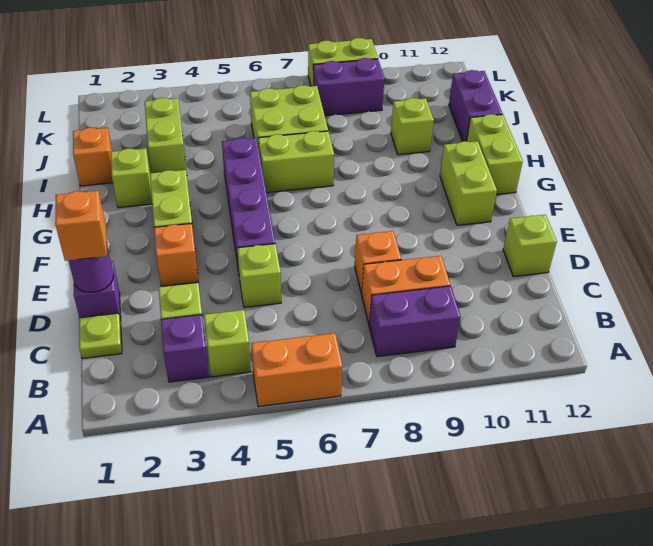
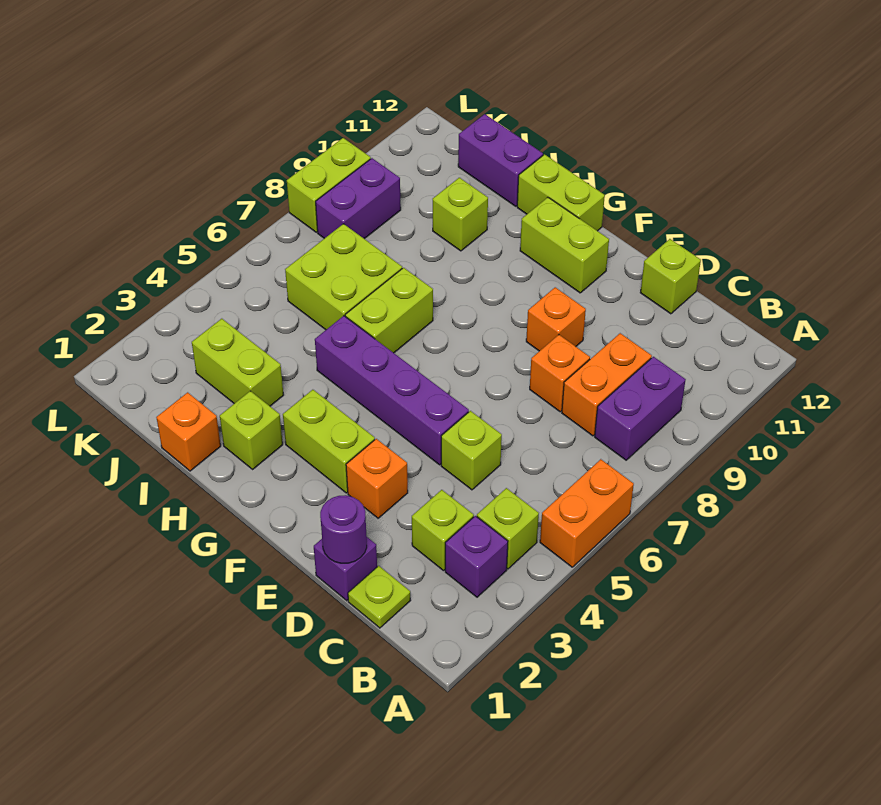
orange 1x1 brick [55,191,107,261] -> orange 1x1 brick moved to [526,287,586,351]

